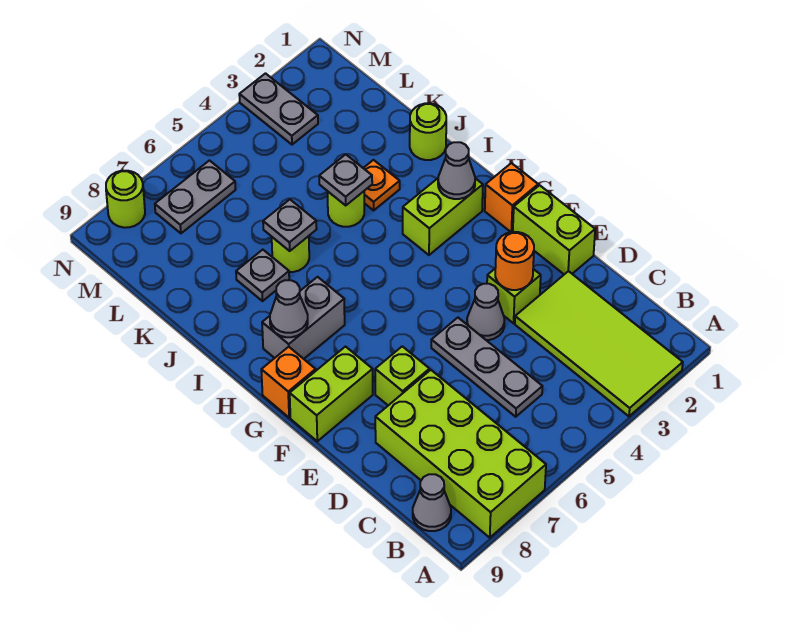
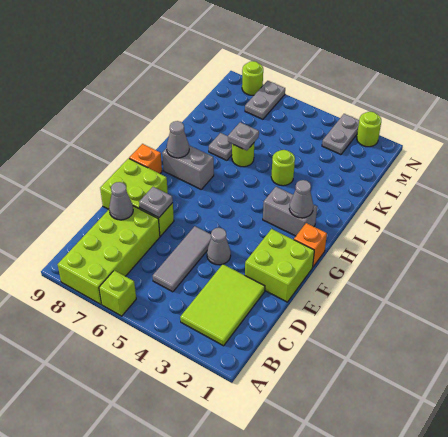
lime 2x4 tile [515,271,683,416] -> lime 2x3 tile [180,264,265,346]
grey 1x1 cone [413,474,451,531] -> grey 1x1 cone moved to [109,182,133,220]
grey 1x3 plate [431,318,542,417] -> grey 1x3 tile [153,226,211,292]
lime 1x2 brick [513,185,595,274] -> lime 2x2 brick [245,229,314,302]
lime 1x1 brick [487,269,541,323] -> lime 1x1 brick moved to [99,270,136,316]
orange 1x1 round brick [495,232,534,290] -> none
lime 1x2 brick [290,347,373,441] -> lime 2x2 brick [100,158,168,209]
lime 1x2 brick [403,178,483,255] -> grey 1x2 brick [263,187,317,236]
lime 1x1 round brick [410,103,446,160] -> lime 1x1 round brick moved to [357,112,381,147]
orange 1x1 plate [364,160,400,210] -> none
grey 1x1 plate [319,154,372,205] -> grey 1x1 plate moved to [139,187,173,218]
grey 1x2 plate [155,161,236,233] -> grey 1x2 plate turned to [245,81,285,119]

